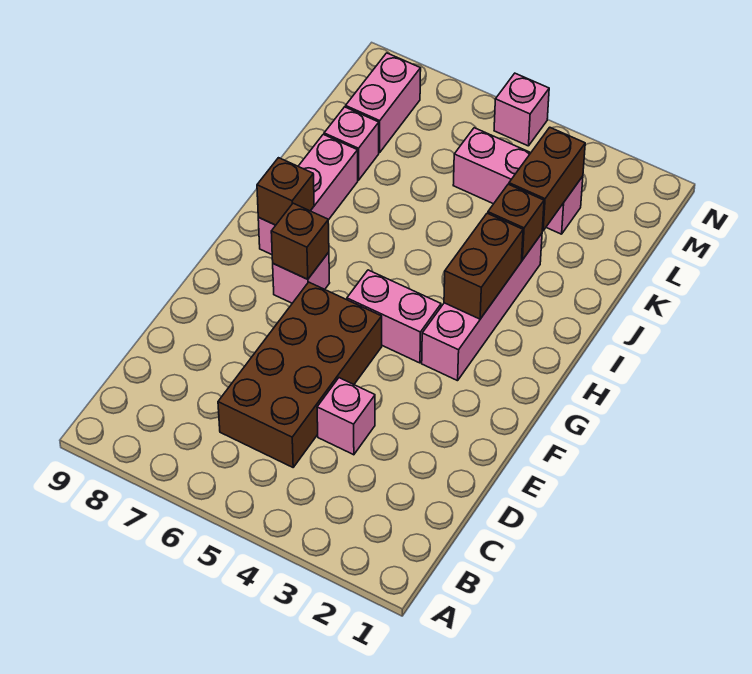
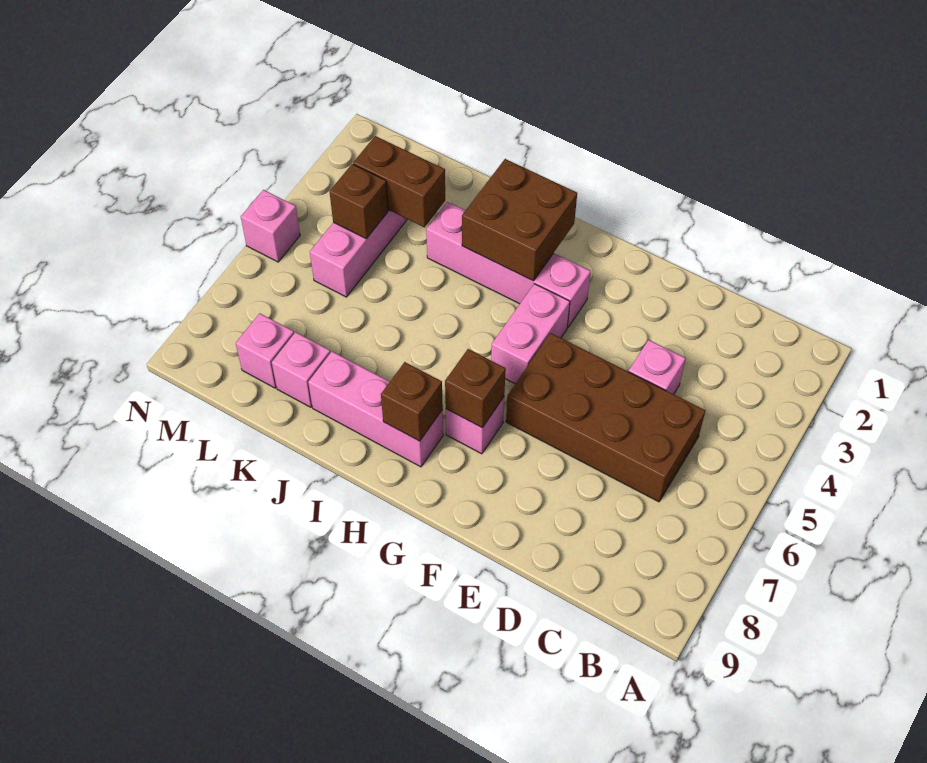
brown 1x2 brick [444,213,523,319] -> brown 2x2 brick [462,159,577,281]
brown 1x1 brick [488,184,544,260] -> brown 1x1 brick moved to [330,164,388,239]
pink 1x2 brick [346,53,421,152] -> pink 1x1 brick [236,313,294,388]

